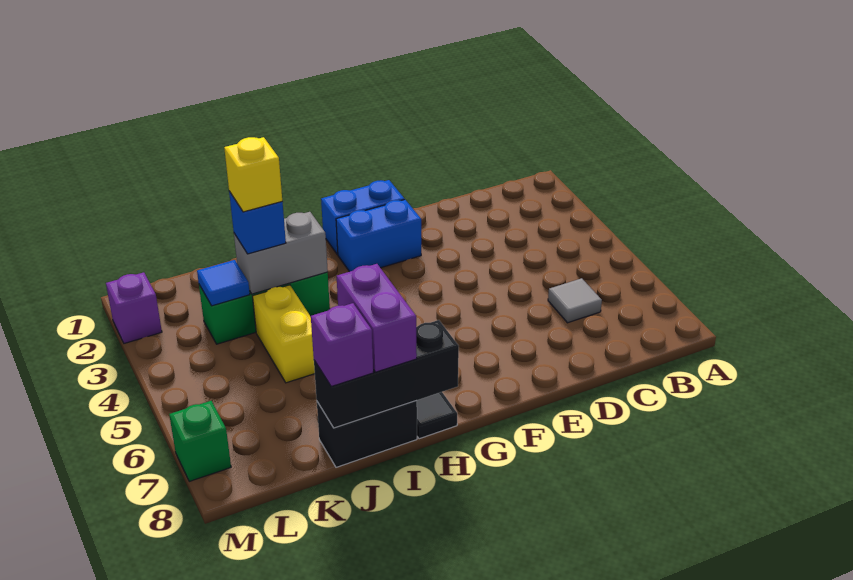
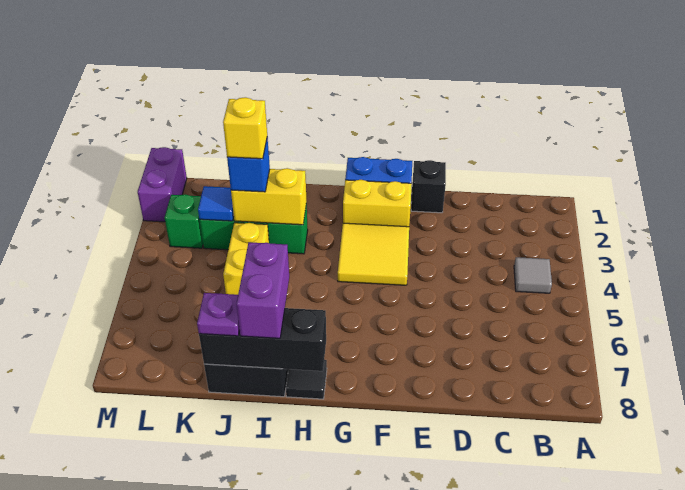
grey 1x1 tile [548,278,602,323] -> grey 1x1 tile moved to [514,257,552,293]
none -> black 1x1 brick [411,160,446,213]
blue 1x2 brick [336,200,421,272] -> yellow 1x2 brick [343,180,412,227]
none -> yellow 2x2 tile [338,223,409,285]
grey 1x2 brick [234,212,328,294] -> yellow 1x2 brick [231,168,306,225]
purple 1x1 brick [311,303,373,387] -> purple 1x1 plate [197,293,240,336]
purple 1x1 brick [106,272,162,343] -> purple 1x2 brick [138,147,187,222]
green 1x1 brick [169,401,231,481] -> green 1x1 brick moved to [165,194,203,248]

